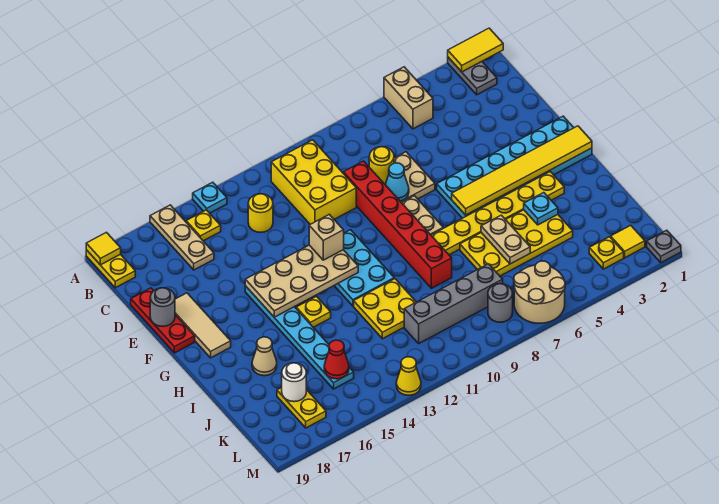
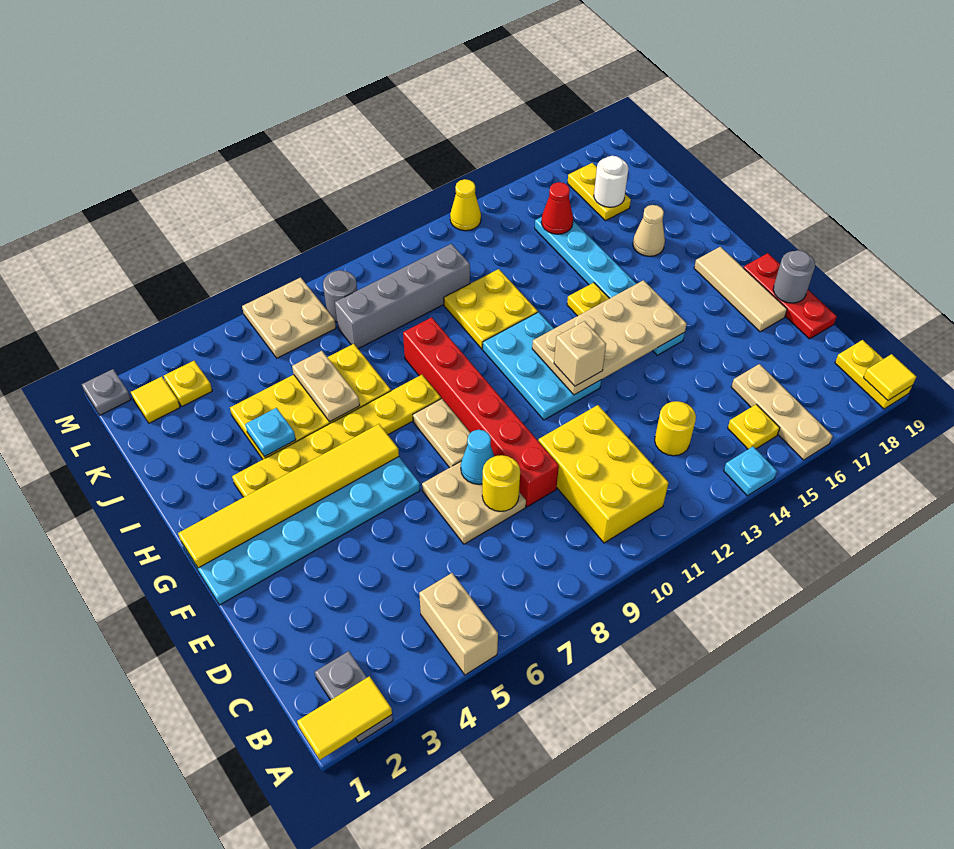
tan 2x2 round brick [514,261,565,323] -> tan 2x2 plate [242,277,336,358]

